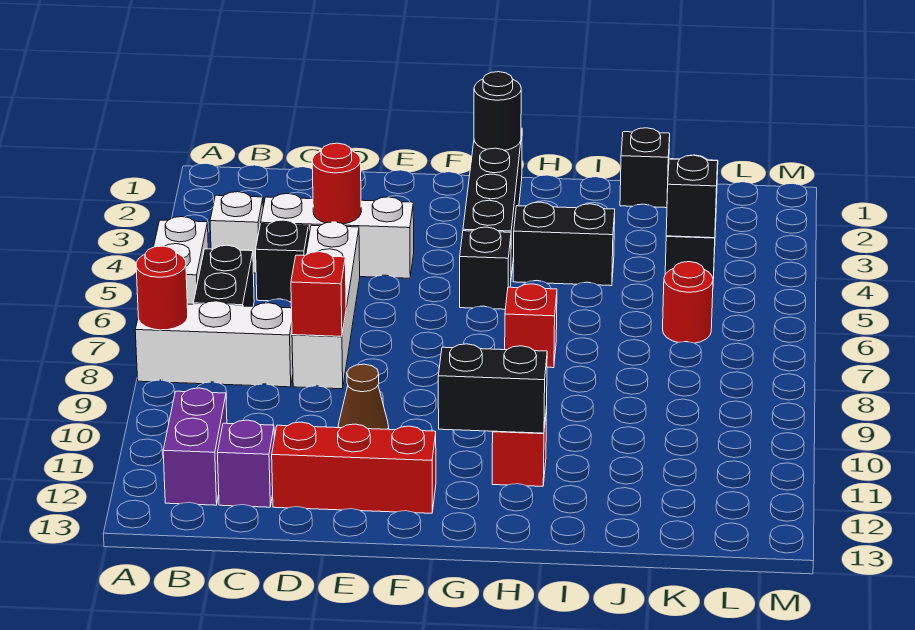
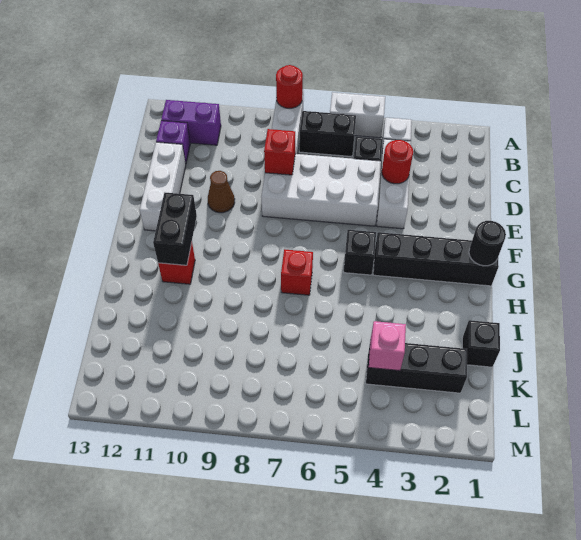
white 1x4 brick [292,222,360,389] -> white 2x4 brick [261,154,381,226]
red 1x3 brick [272,422,436,513] -> white 1x3 brick [140,142,186,231]
black 1x2 brick [513,202,615,286] -> none
black 1x1 brick [666,155,718,238] -> pink 1x1 brick [369,321,406,371]
red 1x1 round brick [663,262,713,343] -> none

